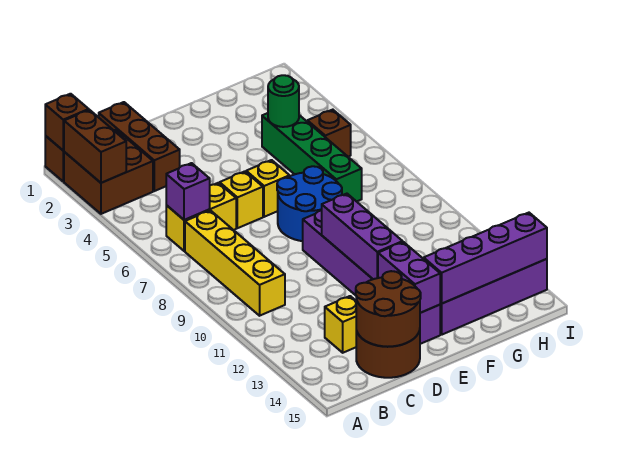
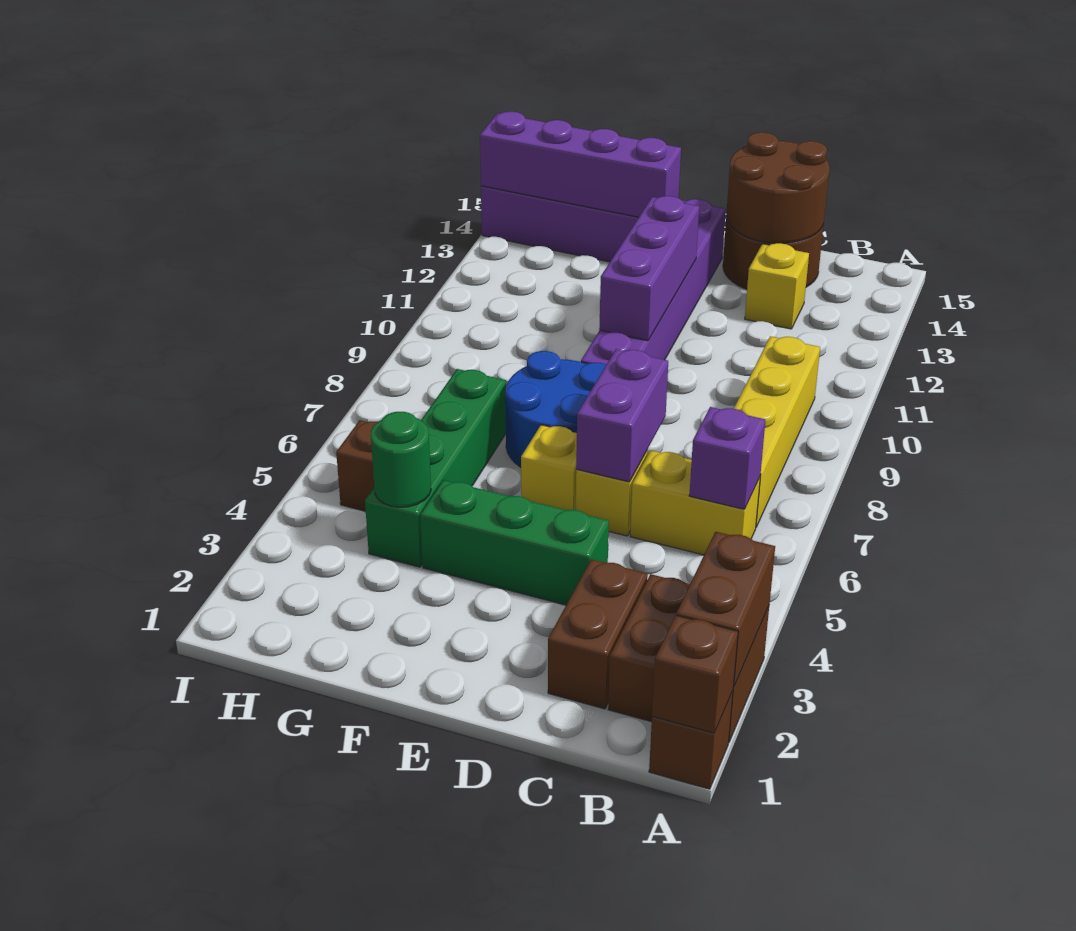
brown 1x3 brick [99,102,180,191] -> brown 1x2 brick [548,559,648,709]
none -> green 1x3 brick [420,480,609,605]
purple 1x2 brick [378,242,440,313] -> purple 1x2 brick moved to [576,349,668,482]

